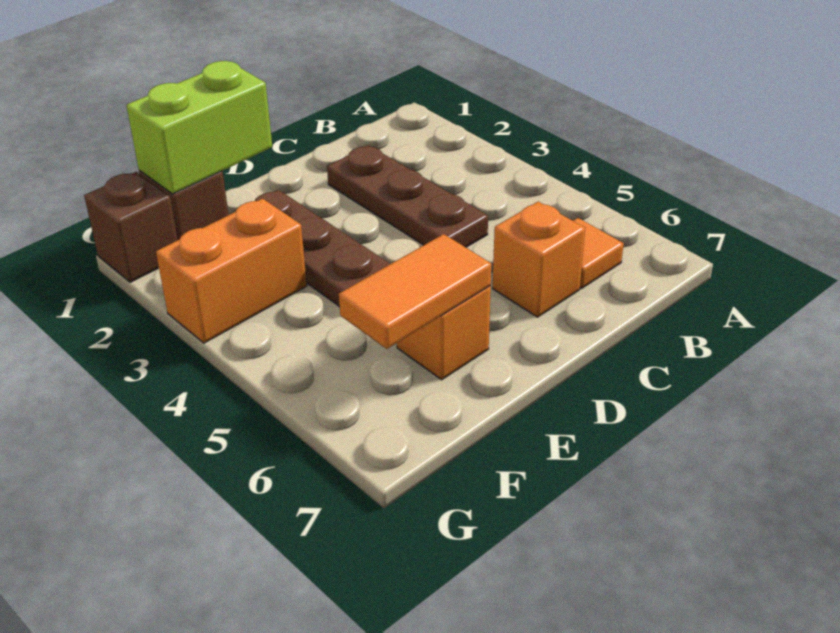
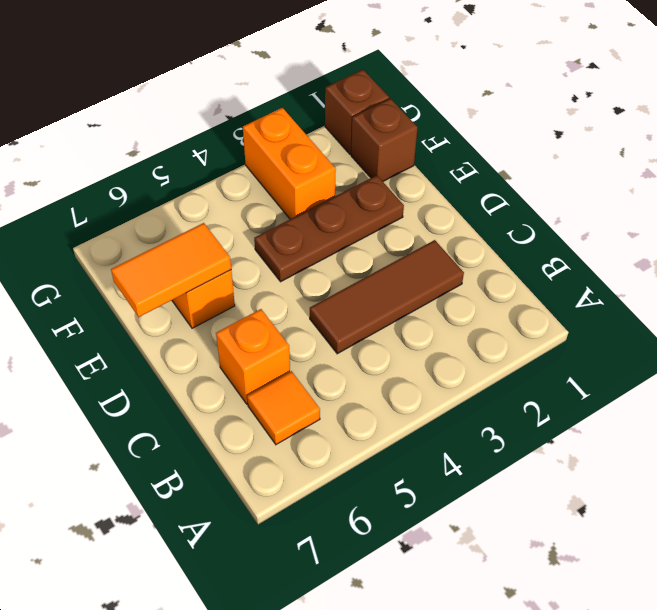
brown 1x3 plate [327,145,488,247] -> brown 1x3 tile [310,240,464,354]
lime 1x2 brick [126,61,272,194] -> none
orange 1x2 tile [339,234,491,349] -> orange 1x2 tile turned to [111,223,231,317]

